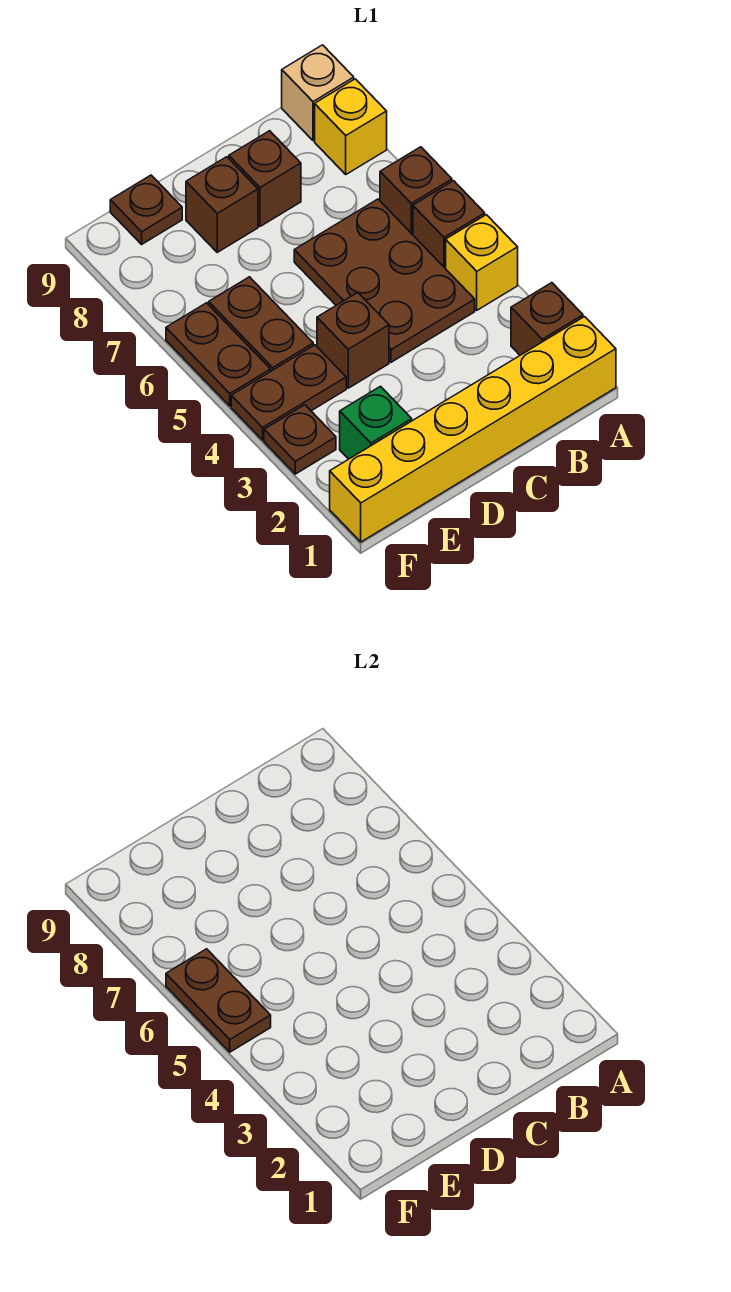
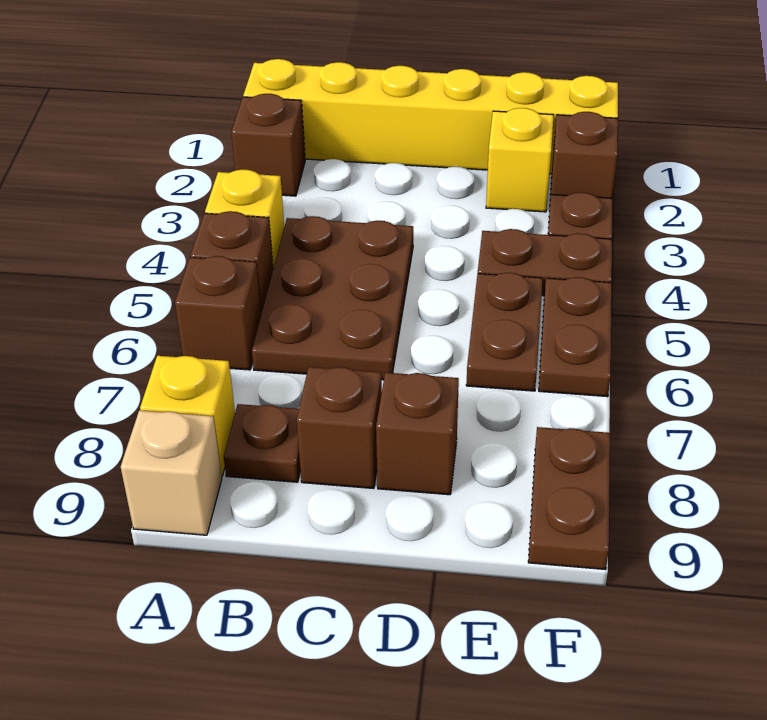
brown 1x1 brick [317,293,389,388] -> brown 1x1 brick moved to [550,112,618,199]
green 1x1 brick [340,386,412,459] -> yellow 1x1 brick [486,108,554,212]
brown 1x1 plate [110,175,182,244] -> brown 1x1 plate moved to [224,404,300,482]
brown 1x2 plate [166,949,271,1052] -> brown 1x2 plate moved to [528,427,610,570]

